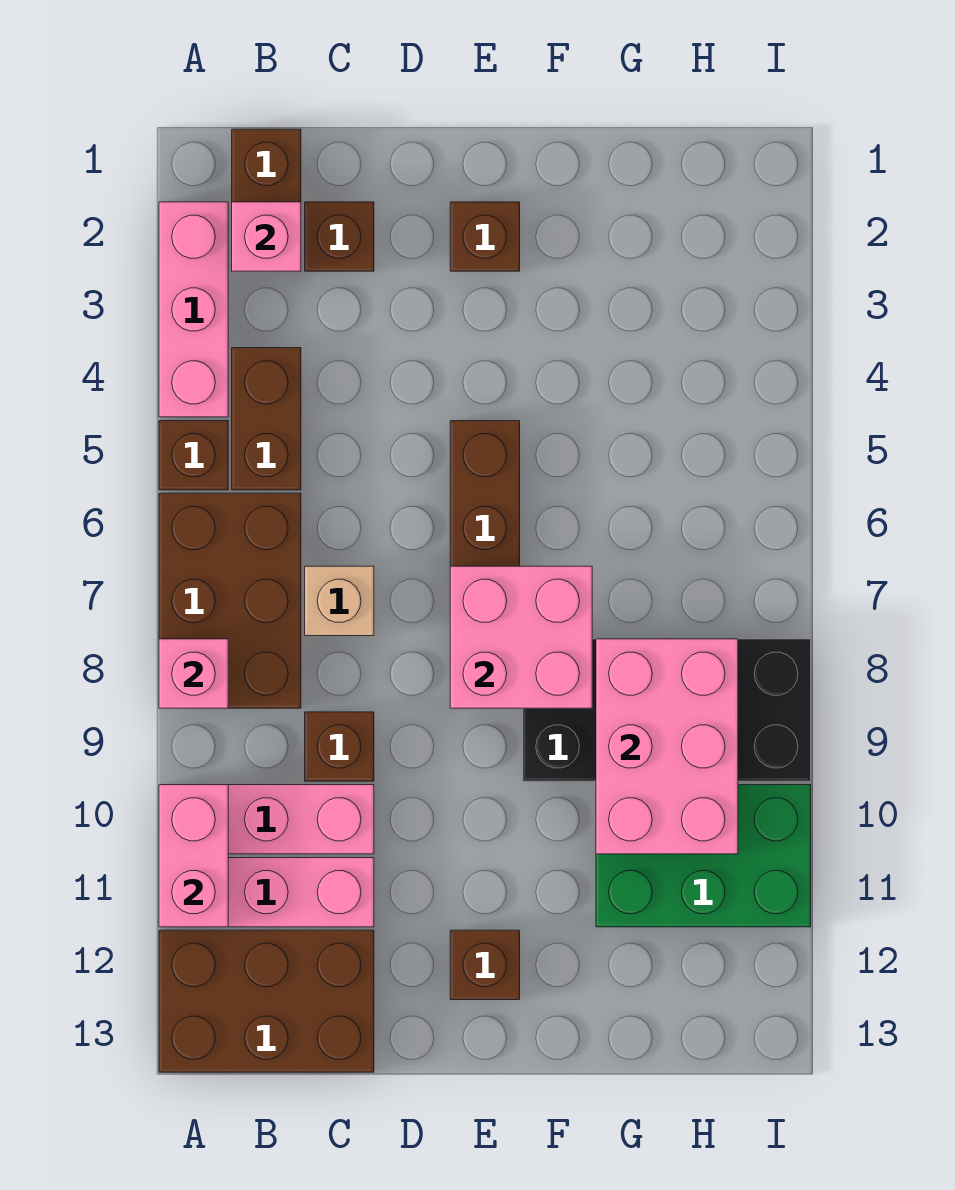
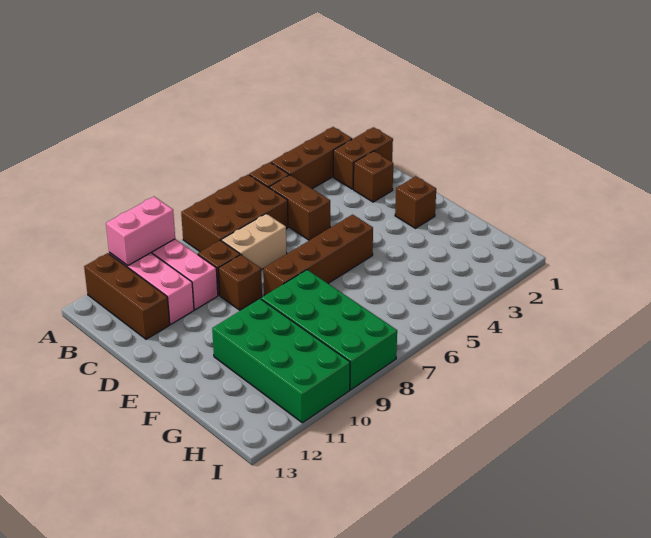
pink 1x3 brick [159,202,228,417] -> brown 1x3 brick [271,127,352,189]
pink 1x1 brick [159,639,228,708] -> none
brown 2x3 brick [159,930,374,1072] -> brown 1x3 brick [84,253,170,339]
pink 1x1 brick [232,202,301,271] -> none
brown 1x2 brick [232,348,301,490] -> brown 1x2 brick turned to [269,175,330,240]
tan 1x1 brick [305,566,374,636] -> tan 1x2 brick [221,214,287,270]
pink 2x2 brick [450,566,592,708] -> none
brown 1x1 brick [450,930,520,1000] -> brown 1x1 brick moved to [218,255,262,310]
black 2x4 brick [523,639,811,781] -> green 2x4 brick [261,270,397,390]
pink 2x3 brick [596,639,738,854] -> none
green 2x3 brick [596,785,811,927] -> green 2x4 brick [212,299,350,423]

